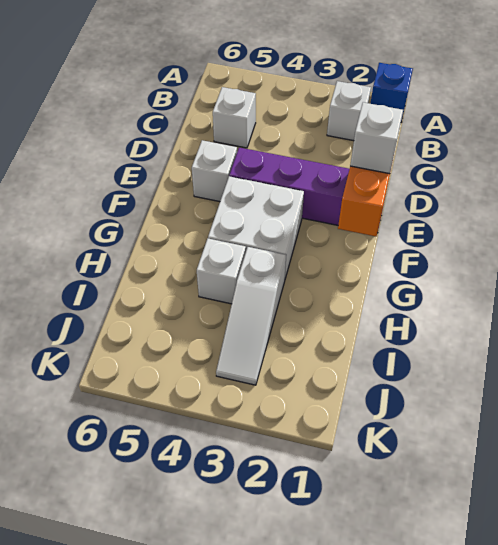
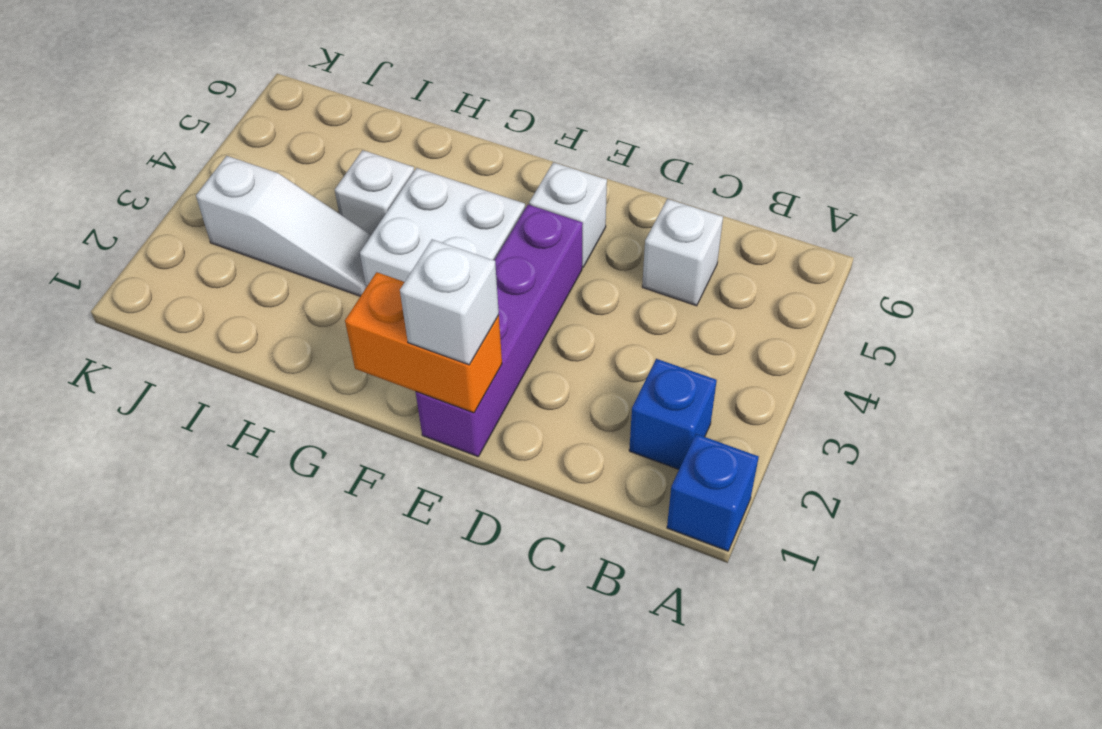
white 1x1 brick [327,81,371,141] -> blue 1x1 brick [629,359,717,469]
white 1x3 slope [216,247,286,385] -> white 1x3 slope turned to [196,156,371,296]

